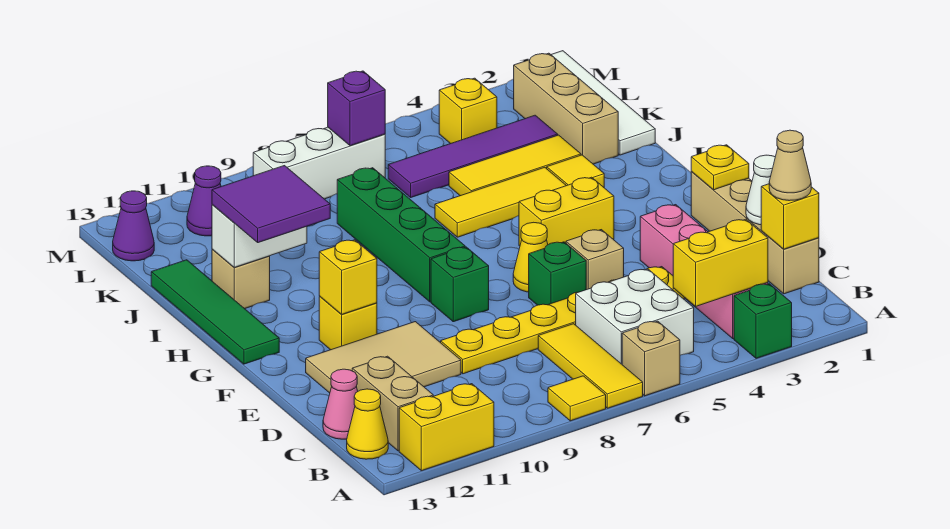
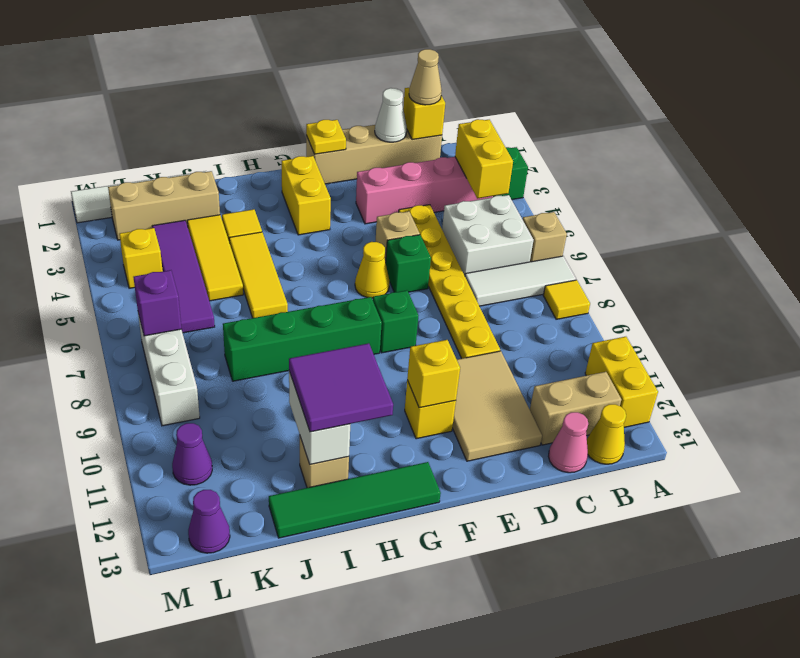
yellow 1x3 tile [538,324,643,408] -> white 1x3 tile [465,256,576,306]
yellow 1x2 brick [519,177,614,246] -> yellow 1x2 brick moved to [282,156,331,235]

